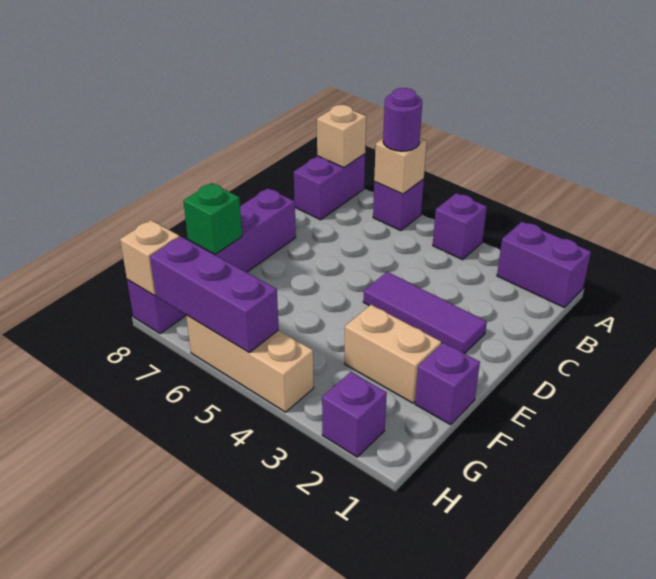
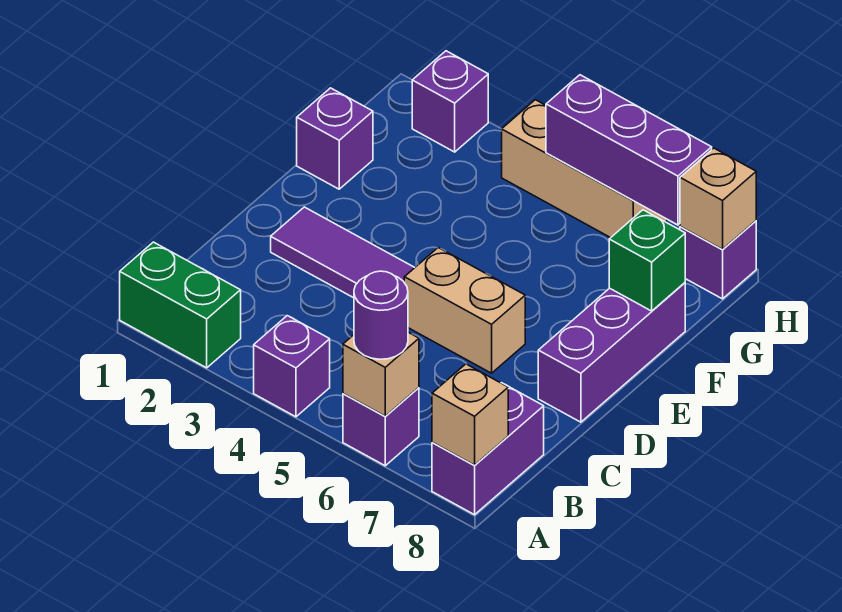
purple 1x2 brick [497,222,591,308] -> green 1x2 brick [120,242,241,368]
tan 1x2 brick [344,305,441,403] -> tan 1x2 brick moved to [404,248,525,373]

